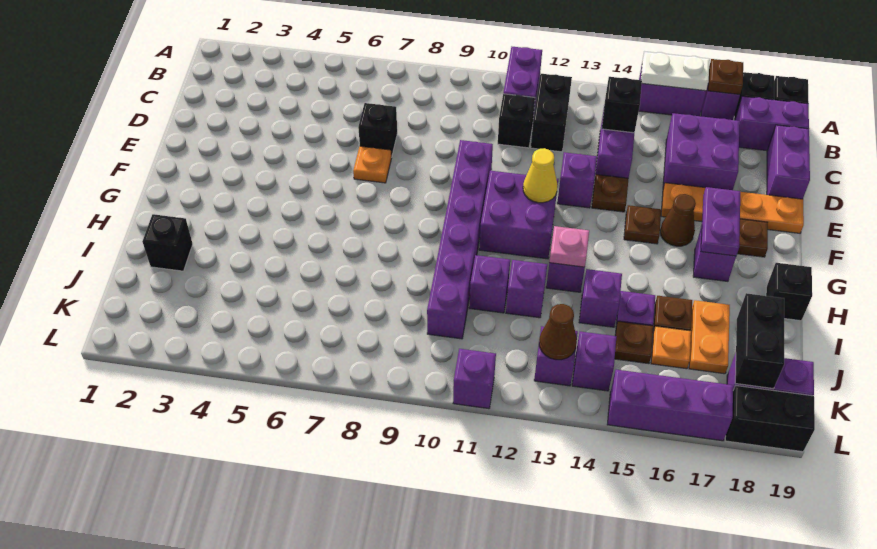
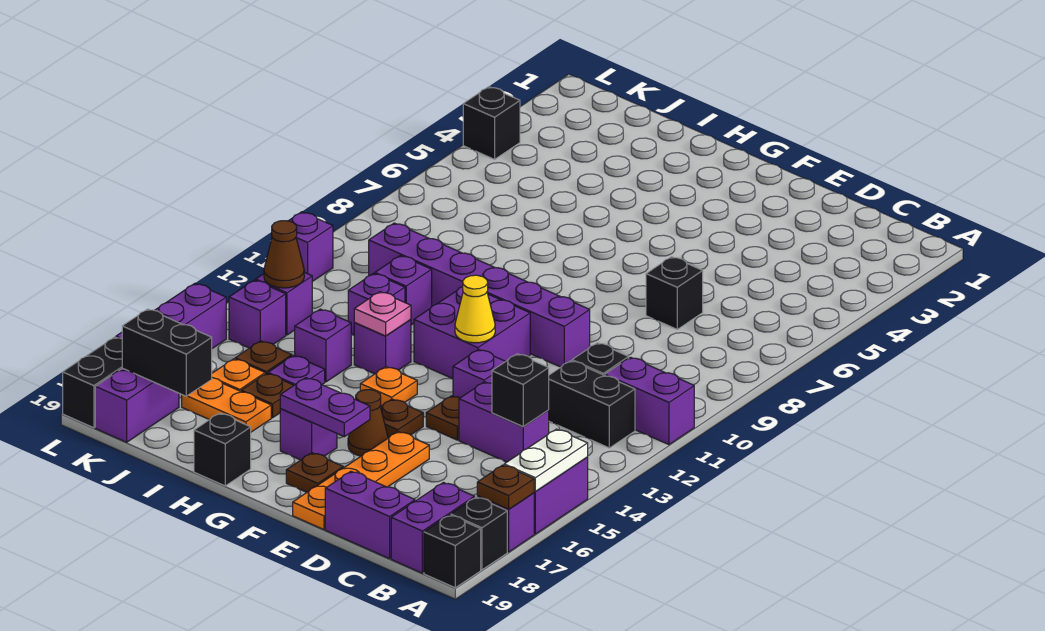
purple 2x2 brick [663,113,740,190] -> none
orange 1x1 plate [353,146,392,183] -> orange 1x1 plate moved to [360,367,417,406]
black 1x1 brick [142,214,193,271] -> black 1x1 brick moved to [463,87,520,159]

